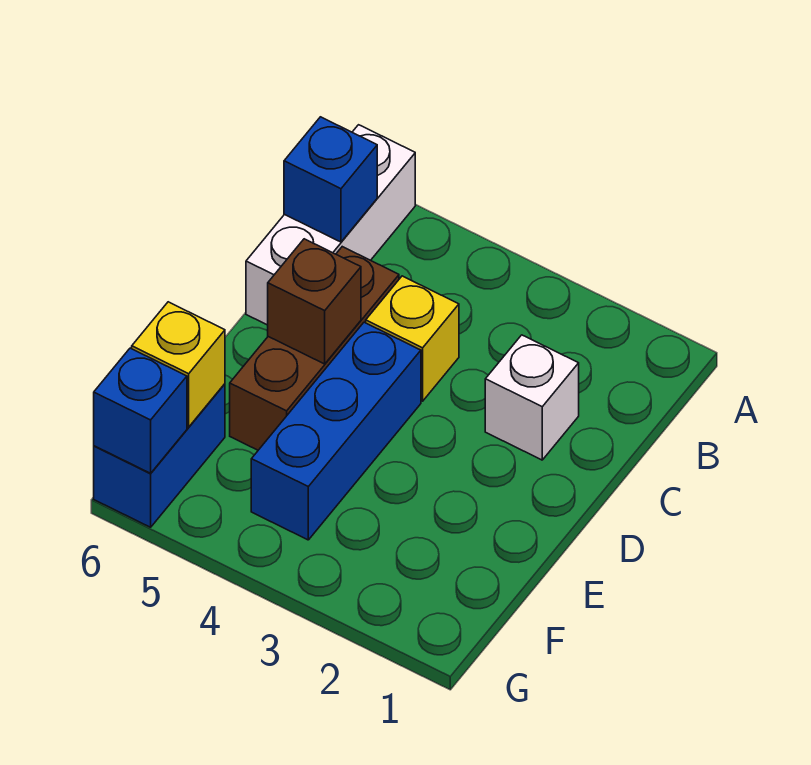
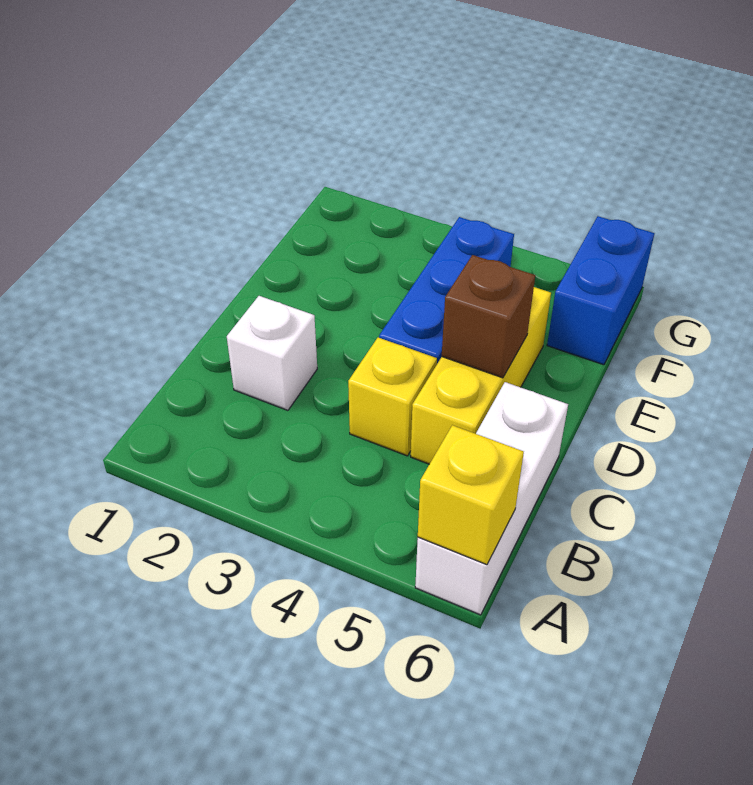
blue 1x1 brick [284,117,377,242] -> none
brown 1x3 brick [230,247,399,450] -> yellow 1x3 brick [411,287,551,464]
yellow 1x1 brick [132,302,225,427] -> yellow 1x1 brick moved to [418,425,524,565]
blue 1x1 brick [94,348,187,473] -> none

